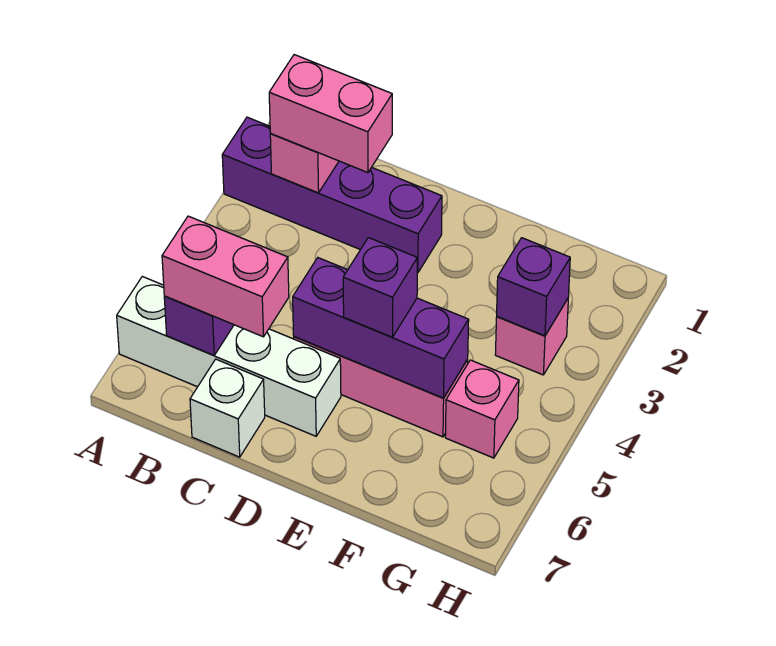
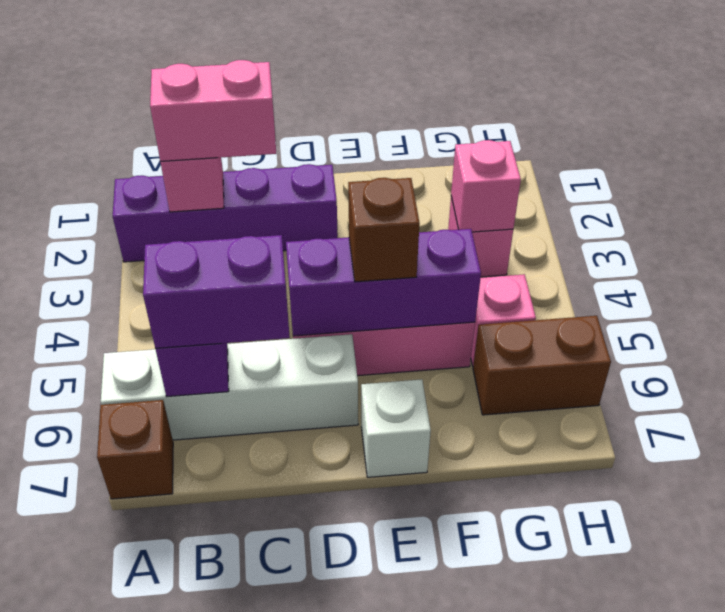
none -> brown 1x1 brick [97,400,173,499]
pink 1x2 brick [162,216,289,337] -> purple 1x2 brick [143,235,290,348]
white 1x1 brick [190,359,265,457] -> white 1x1 brick moved to [361,379,431,477]
purple 1x1 brick [343,238,417,337] -> brown 1x1 brick [348,178,420,282]
purple 1x1 brick [497,238,570,336] -> pink 1x1 brick [451,140,521,232]
none -> brown 1x2 brick [473,316,611,415]

